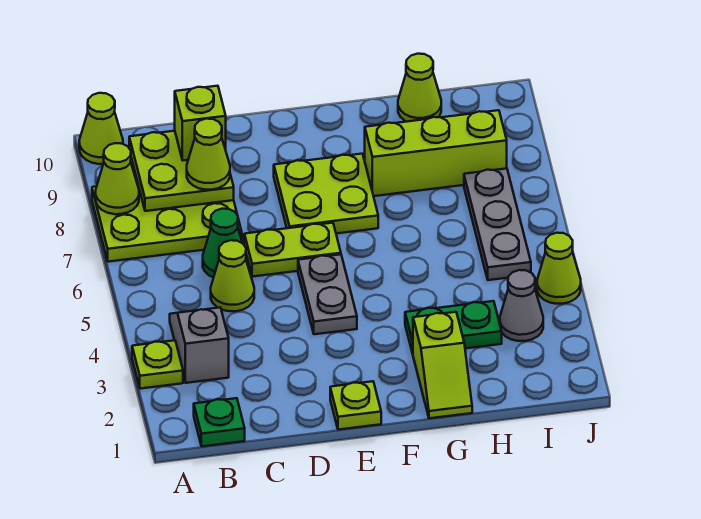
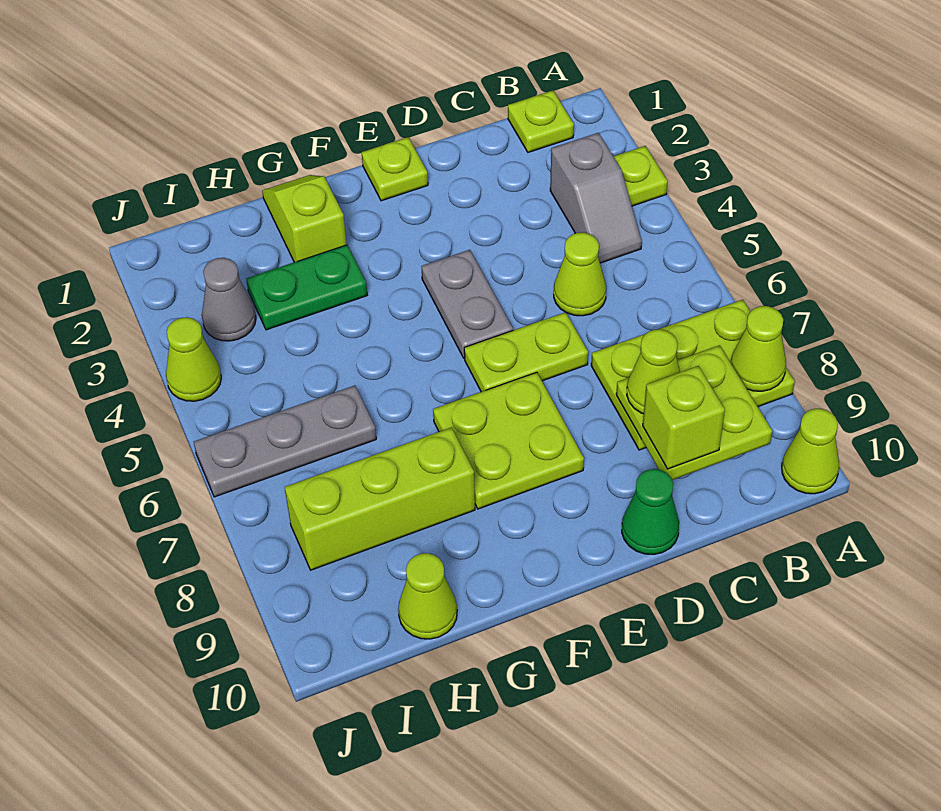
green 1x1 plate [194,398,245,446] -> lime 1x1 plate [508,91,574,152]
green 1x1 cone [203,209,242,278] -> green 1x1 cone moved to [622,469,679,555]
grey 1x3 plate [464,169,531,280] -> grey 1x3 plate turned to [194,386,376,497]

